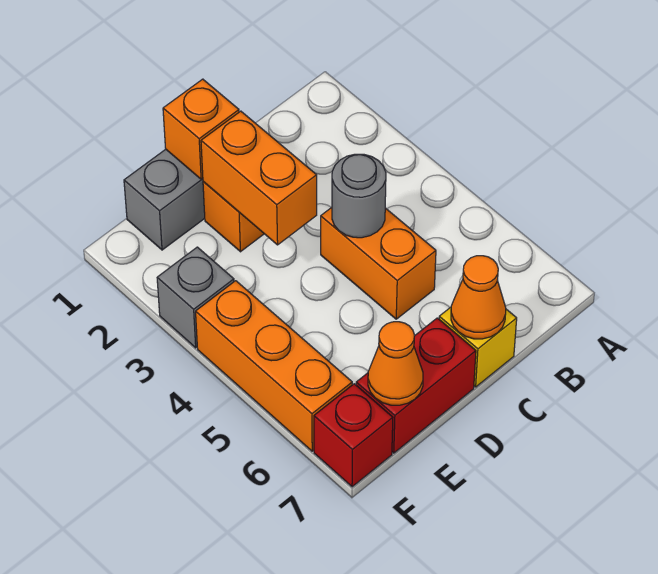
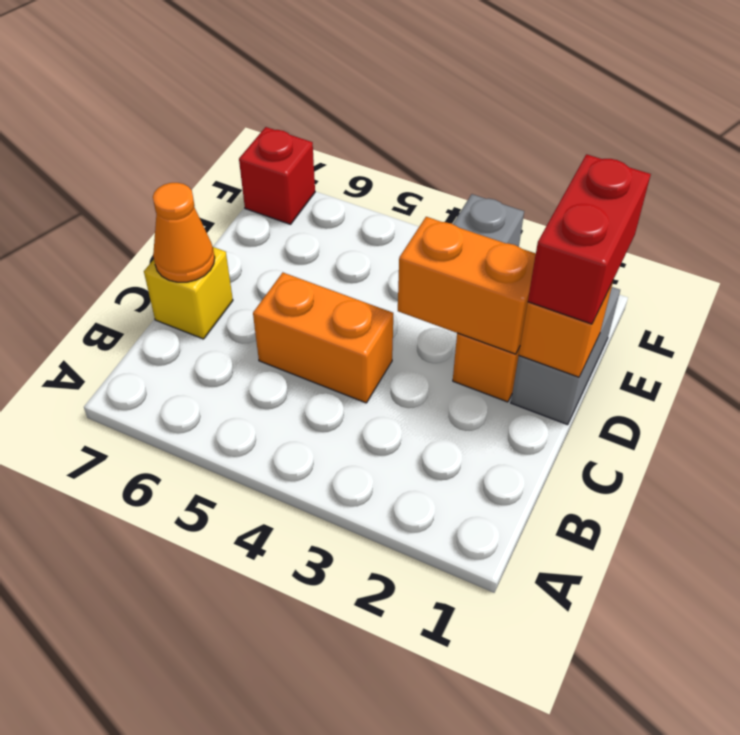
grey 1x1 round brick [332,154,386,238] -> none
red 1x2 brick [356,318,476,453] -> red 1x2 brick moved to [528,154,651,324]
orange 1x1 cone [368,322,423,405] -> none
orange 1x3 brick [196,281,352,451] -> none

